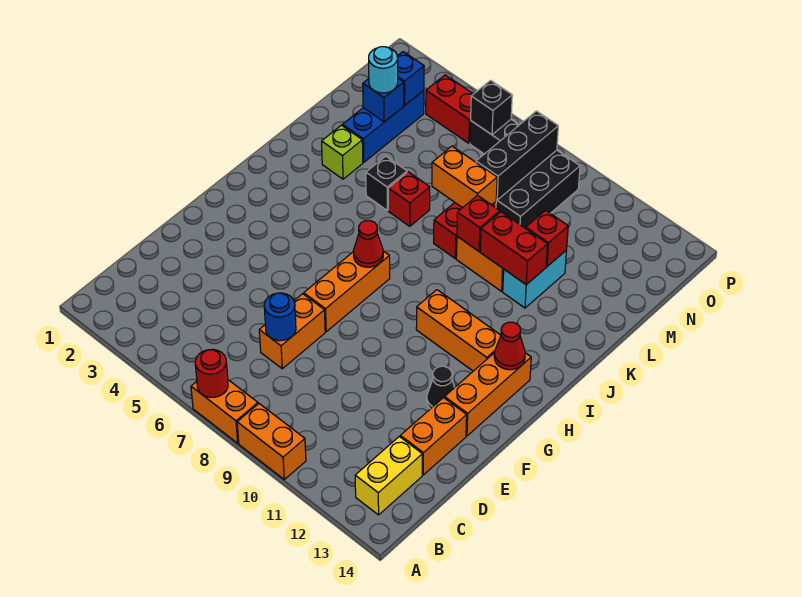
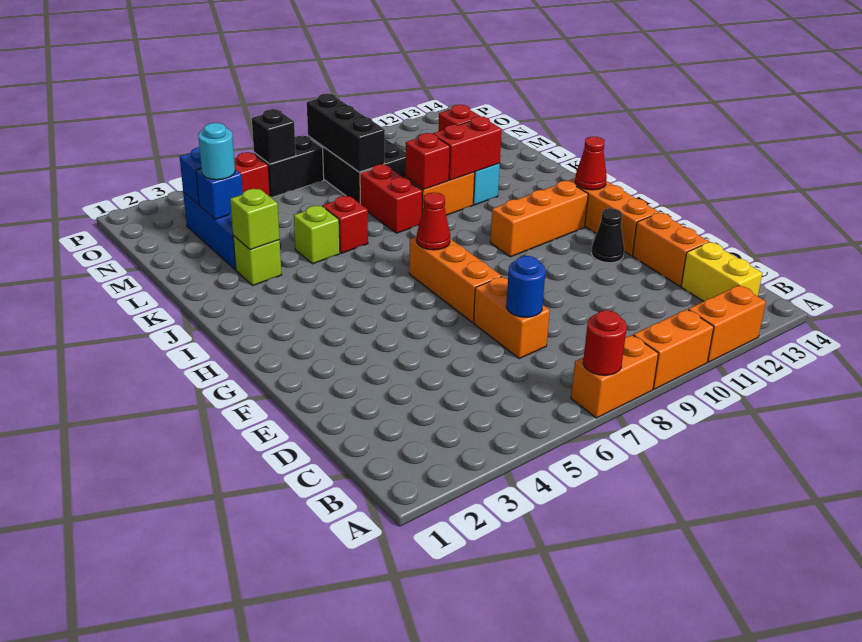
none -> lime 1x1 brick [230,189,280,250]
black 1x1 brick [366,156,407,210] -> lime 1x1 brick [294,206,340,264]
orange 1x2 brick [432,146,497,208] -> orange 1x2 brick moved to [688,285,766,362]

